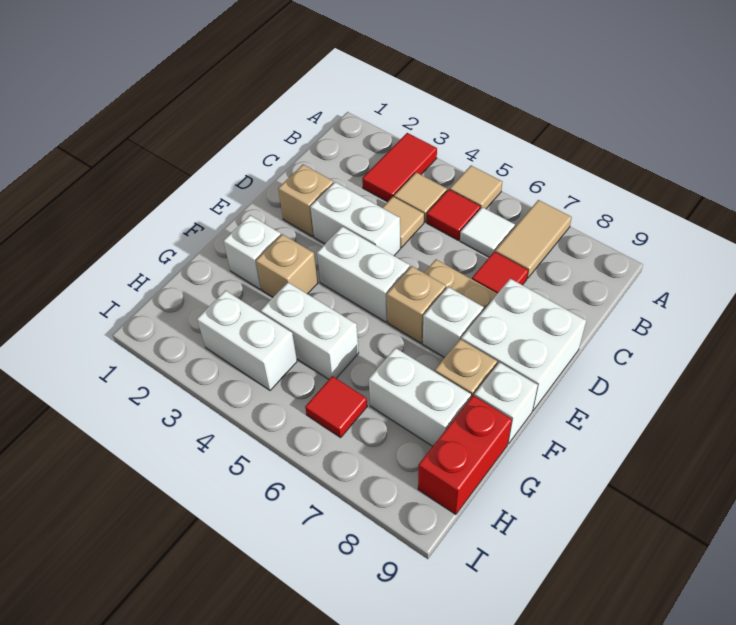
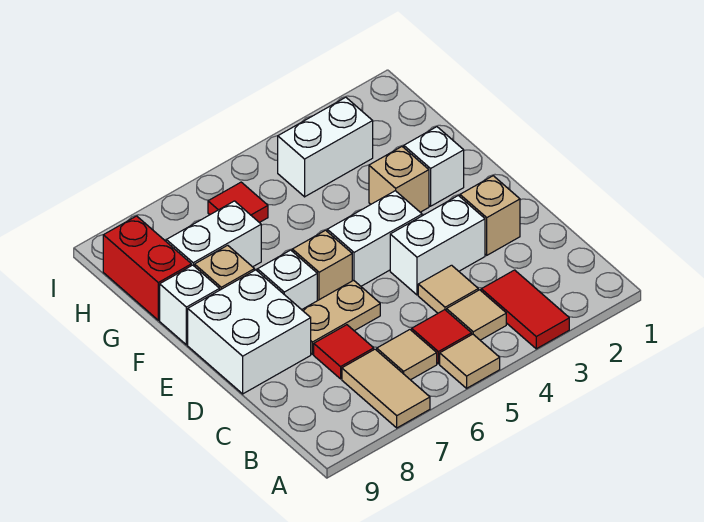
white 1x1 tile [460,207,515,257] -> tan 1x1 tile [377,330,437,380]
white 1x2 brick [261,283,359,379] -> none

